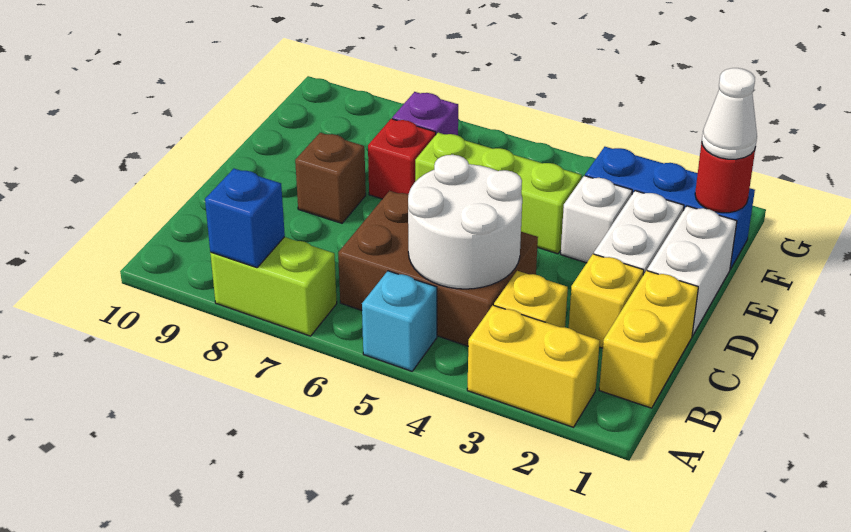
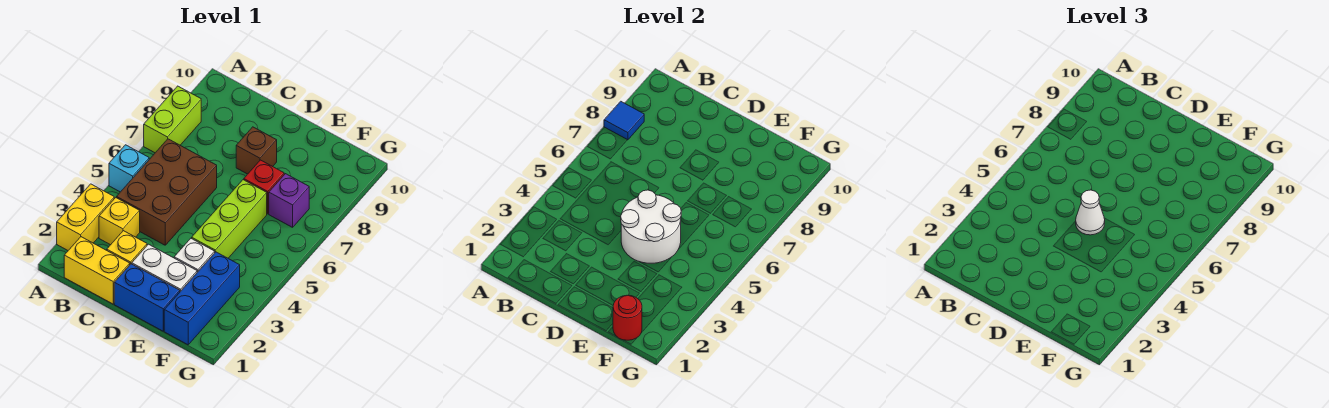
blue 1x1 brick [205,169,285,268] -> blue 1x1 tile [604,101,644,140]
white 2x2 round brick [408,155,522,289] -> white 2x2 round brick moved to [621,190,681,263]
white 1x2 brick [647,206,737,336] -> blue 1x2 brick [114,264,180,331]
white 1x1 cone [702,68,757,159] -> white 1x1 cone moved to [1076,190,1105,235]

